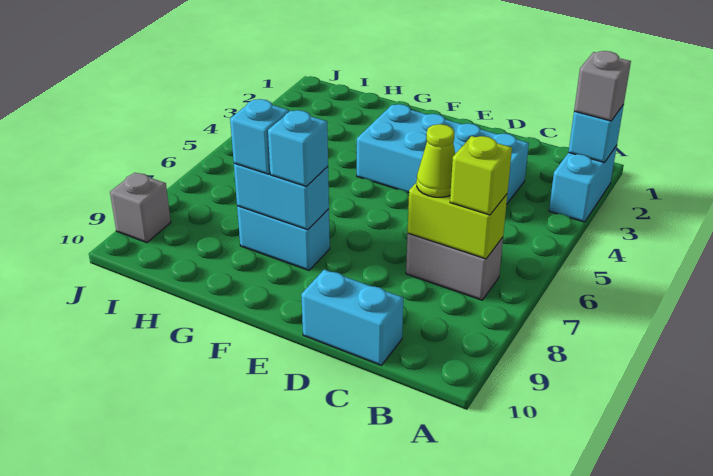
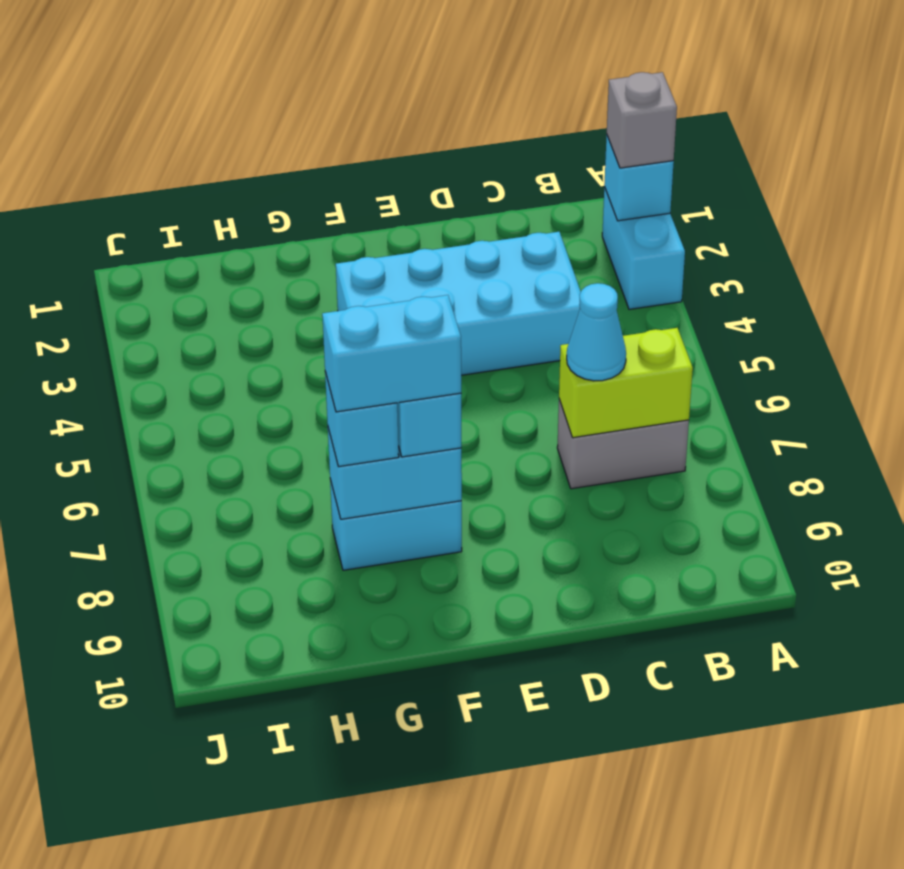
lime 1x1 brick [450,136,512,215] -> none
lime 1x1 cone [417,124,455,197] -> cyan 1x1 cone [567,283,626,381]
cyan 1x2 brick [301,269,403,365] -> cyan 1x2 brick moved to [322,295,461,412]
grey 1x1 brick [110,173,171,243] -> none

